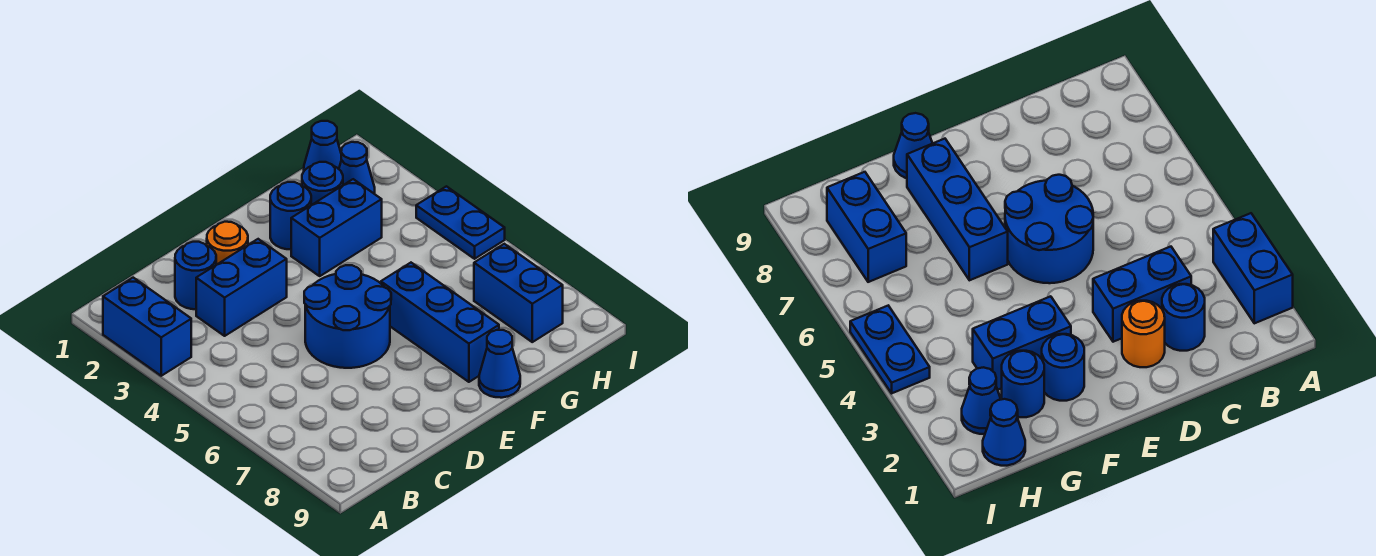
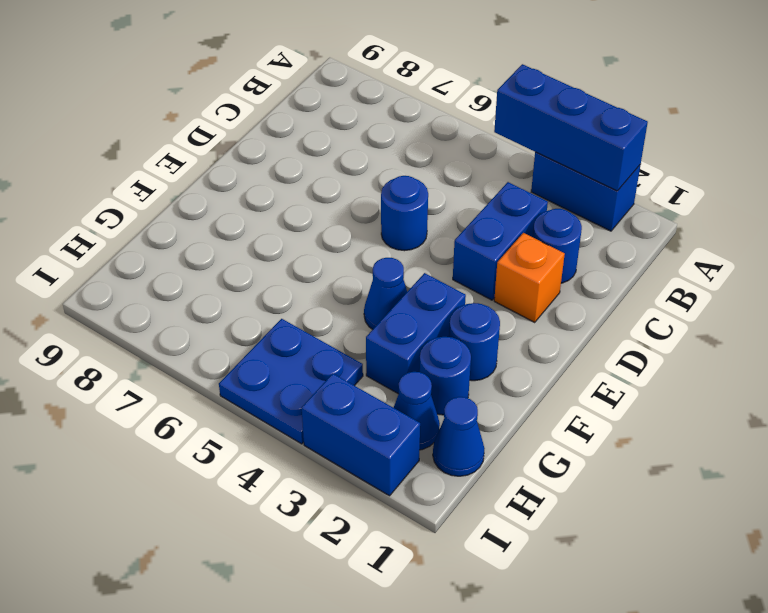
orange 1x1 round brick [207,222,248,265] -> orange 1x1 brick [494,233,565,322]
blue 2x2 round brick [304,265,391,368] -> blue 1x1 round brick [381,176,428,251]
blue 1x3 brick [381,263,499,382] -> blue 1x3 brick moved to [494,64,648,191]
blue 1x1 cone [479,330,520,398] -> blue 1x1 cone moved to [364,258,407,329]
blue 1x2 brick [474,244,563,342] -> blue 1x2 brick moved to [302,374,420,496]
blue 1x2 plate [416,186,505,259] -> blue 2x2 plate [219,319,363,444]

